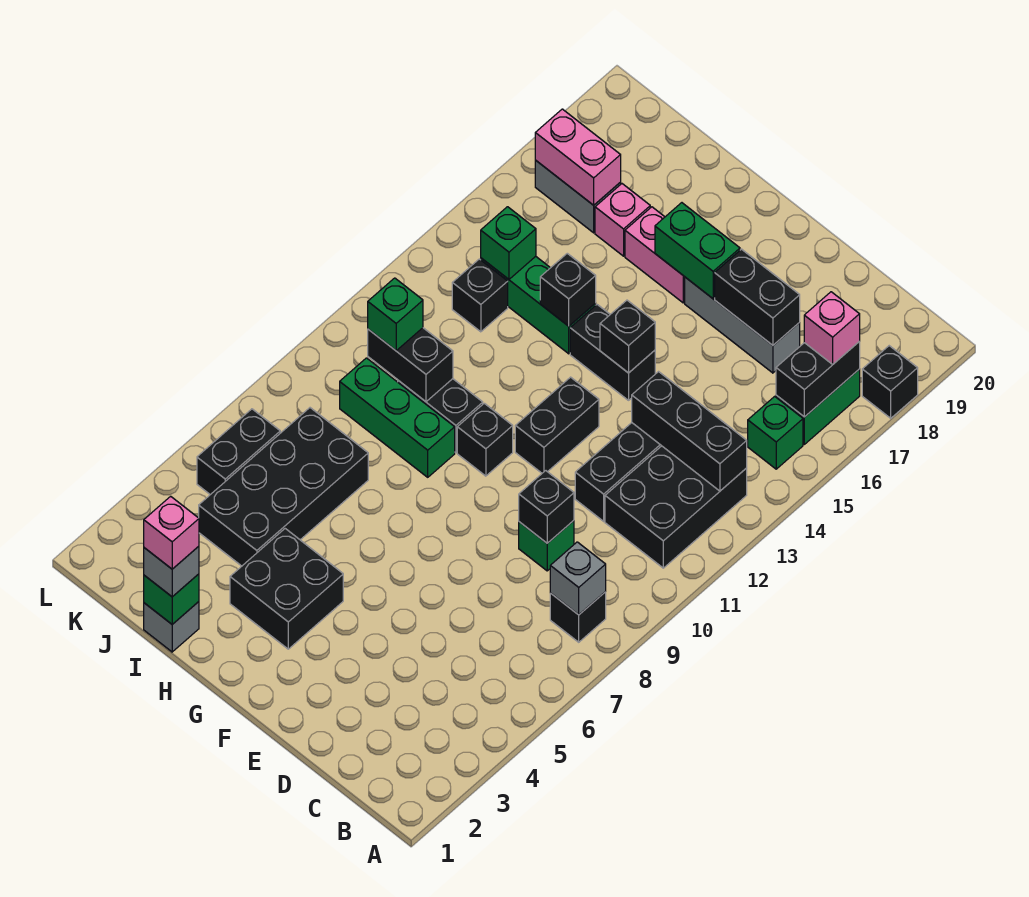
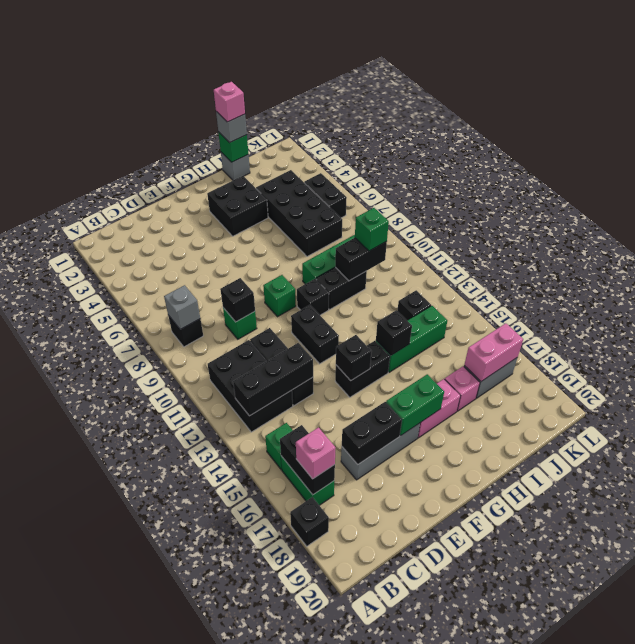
green 1x1 brick [481,207,536,279] -> green 1x1 brick moved to [263,275,296,317]

